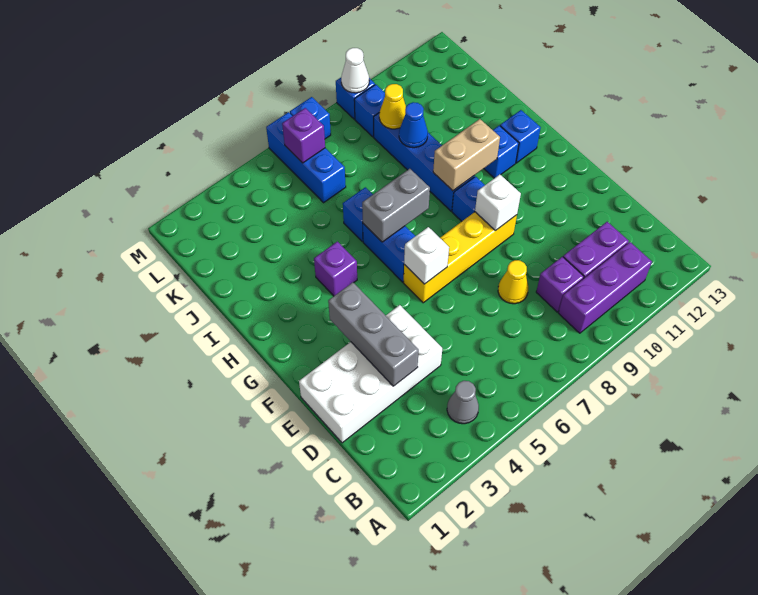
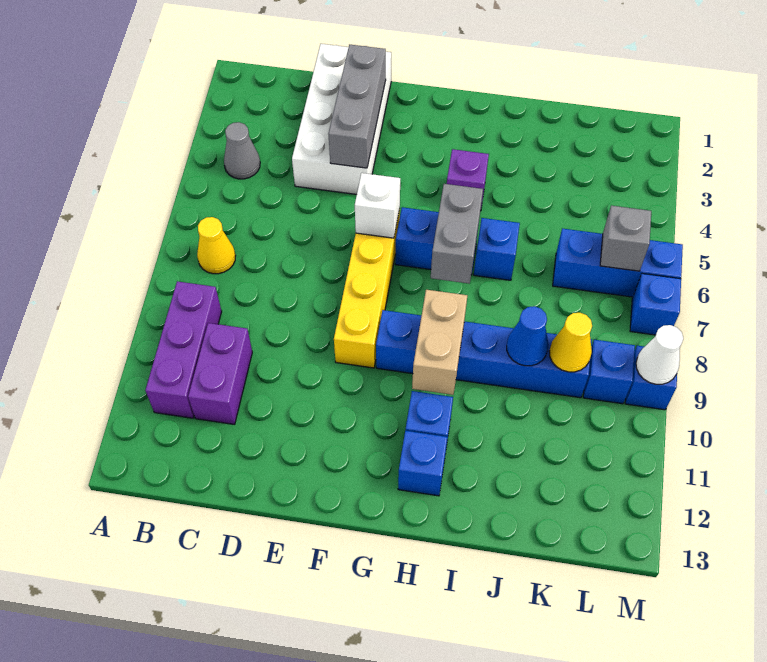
purple 1x1 brick [536,257,584,312] -> none
grey 1x3 brick [328,283,419,386] -> grey 1x3 brick turned to [328,45,386,168]
yellow 1x1 cone [498,260,528,304] -> yellow 1x1 cone moved to [197,217,236,274]
white 1x1 brick [475,175,521,231] -> none
purple 1x1 brick [282,108,325,163] -> grey 1x1 brick [600,206,651,271]

